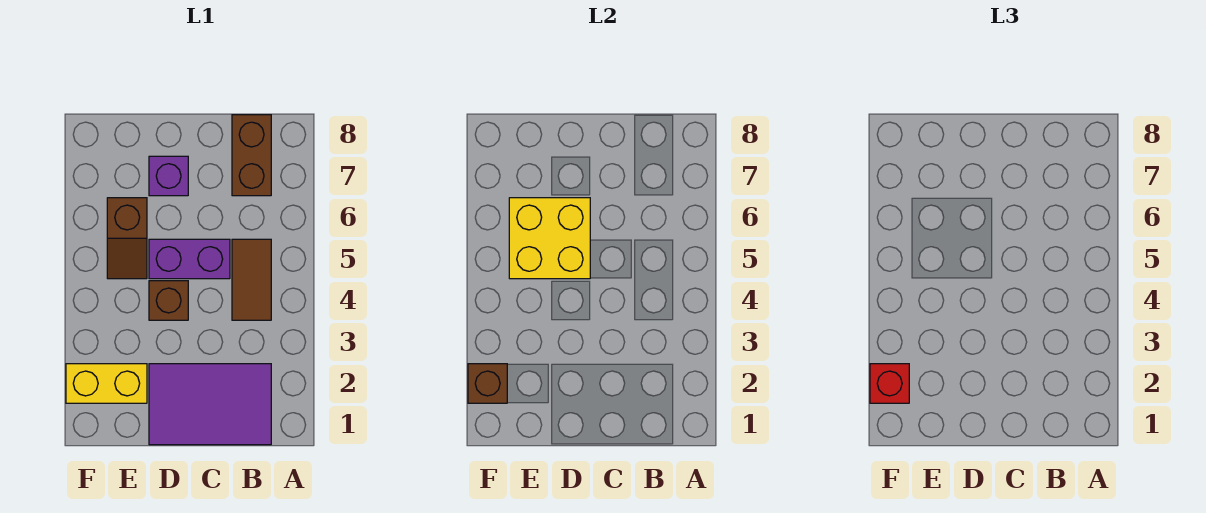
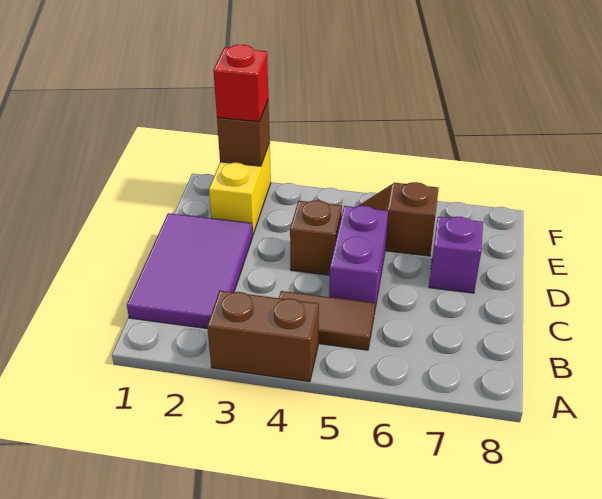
brown 1x2 brick [232,115,271,196] -> brown 1x2 brick moved to [207,291,319,382]
yellow 2x2 brick [509,198,590,279] -> none

